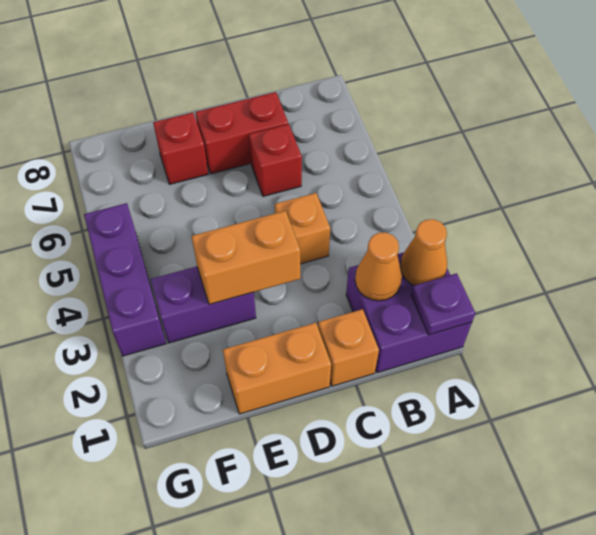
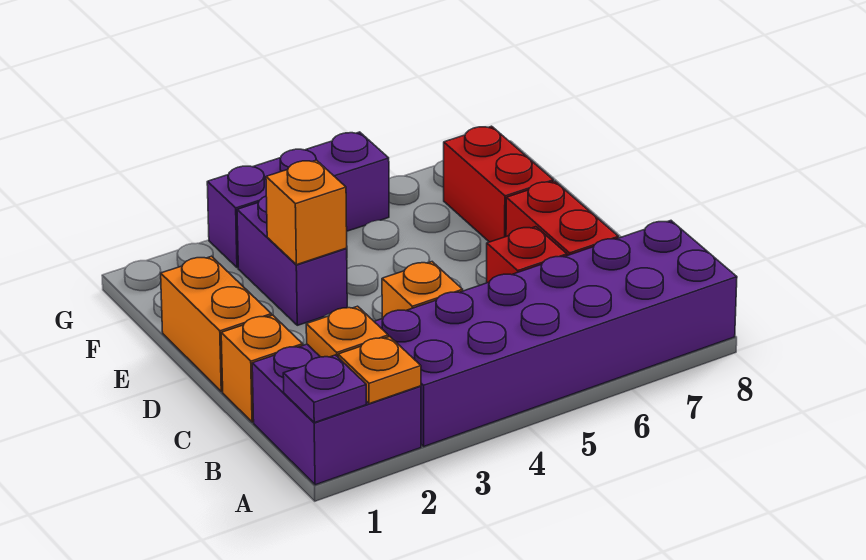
orange 1x1 cone [400,219,447,285] -> orange 1x1 plate [338,337,421,404]
none -> purple 2x6 brick [374,221,737,446]
orange 1x1 cone [355,233,402,301] -> orange 1x1 plate [306,306,388,357]
orange 1x2 brick [191,211,300,304] -> orange 1x1 brick [266,160,347,265]
red 1x1 brick [153,113,208,184] -> red 1x2 brick [444,126,553,242]

